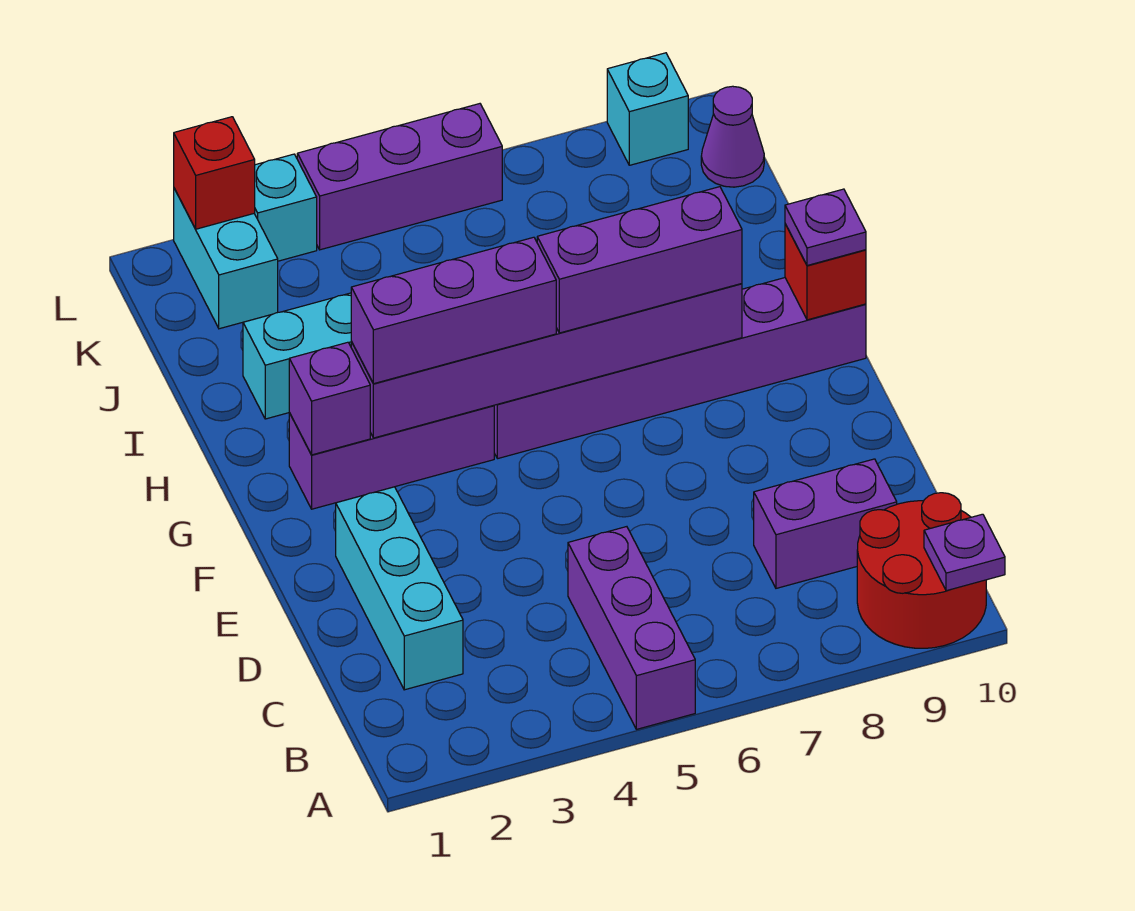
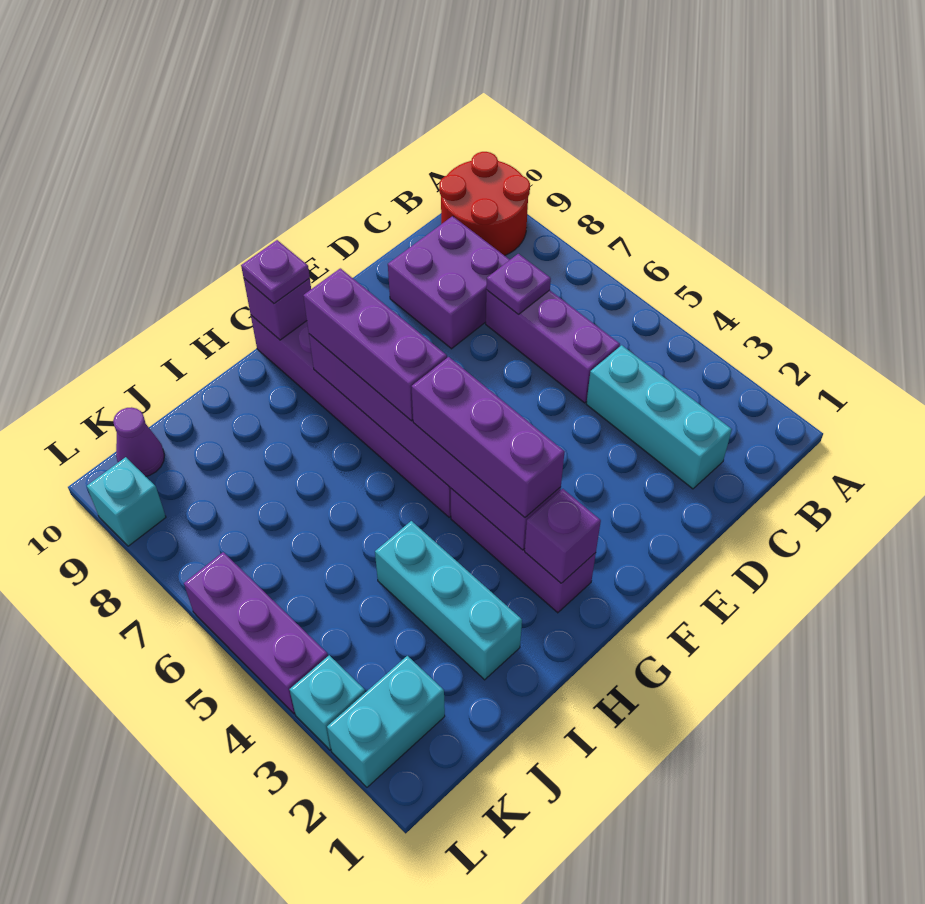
purple 1x3 brick [568,527,695,729] -> purple 1x3 brick turned to [486,290,620,403]
purple 1x1 plate [924,514,1005,591] -> purple 1x1 plate moved to [486,254,551,314]
cyan 1x3 brick [336,487,463,690] -> cyan 1x3 brick turned to [586,345,732,489]
purple 1x2 brick [754,459,897,588] -> purple 2x2 brick [388,216,510,349]
red 1x1 brick [785,224,866,320] -> purple 1x1 brick [244,278,311,340]
red 1x1 brick [174,117,255,229] -> none

